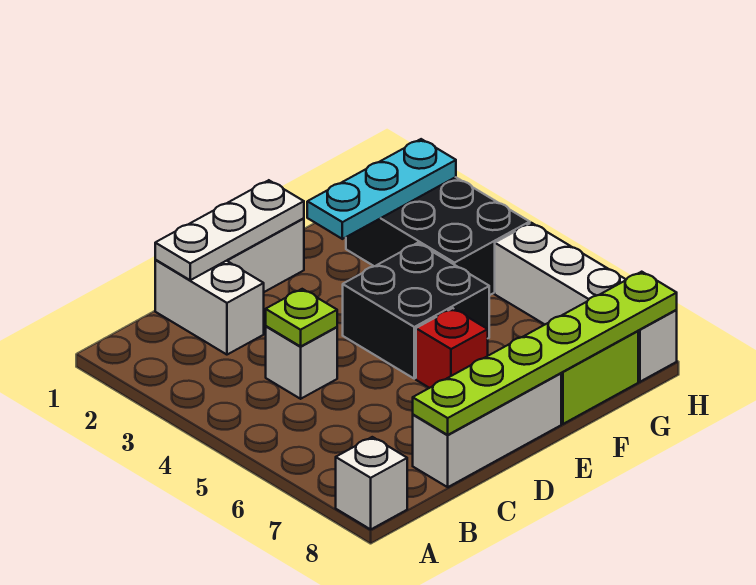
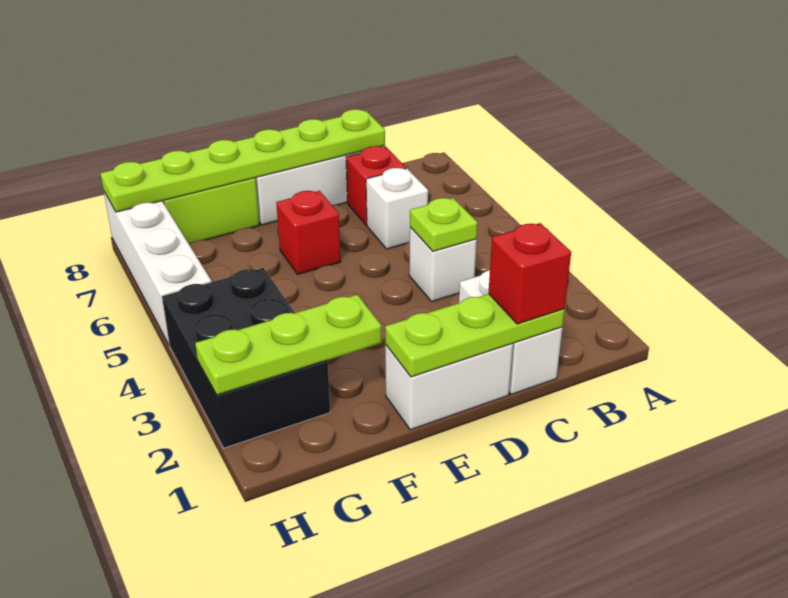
white 1x1 brick [336,437,407,529] -> white 1x1 brick moved to [366,168,428,249]
white 1x3 plate [155,180,304,280] -> lime 1x3 plate [385,294,565,377]
none -> red 1x1 brick [489,223,571,324]
none -> red 1x1 brick [346,146,406,225]
black 2x2 brick [343,243,489,379] -> none
cyan 1x3 plate [307,139,456,239] -> lime 1x3 plate [195,295,382,395]

